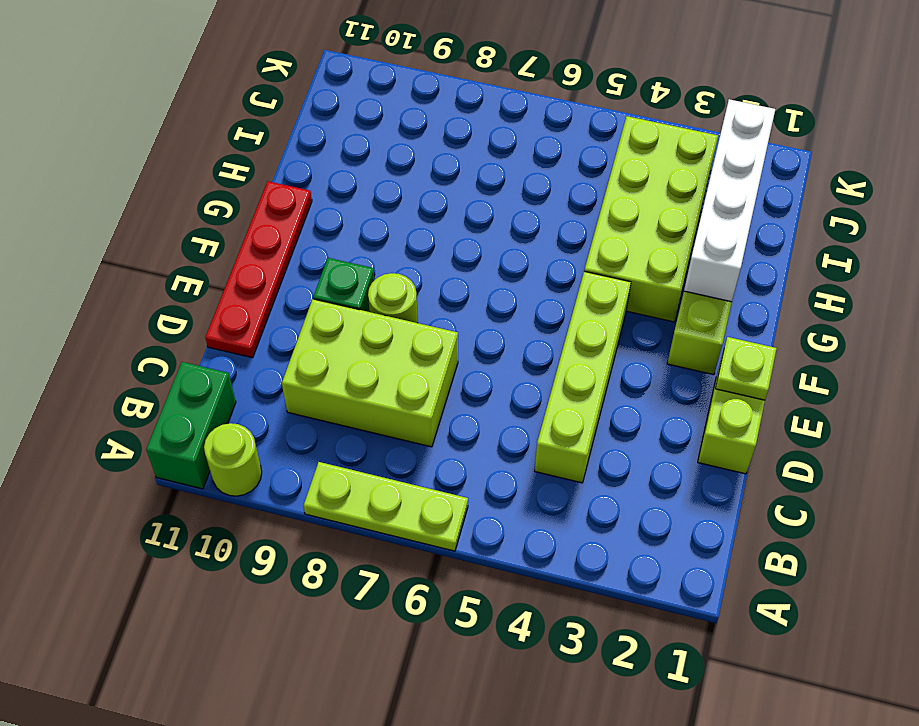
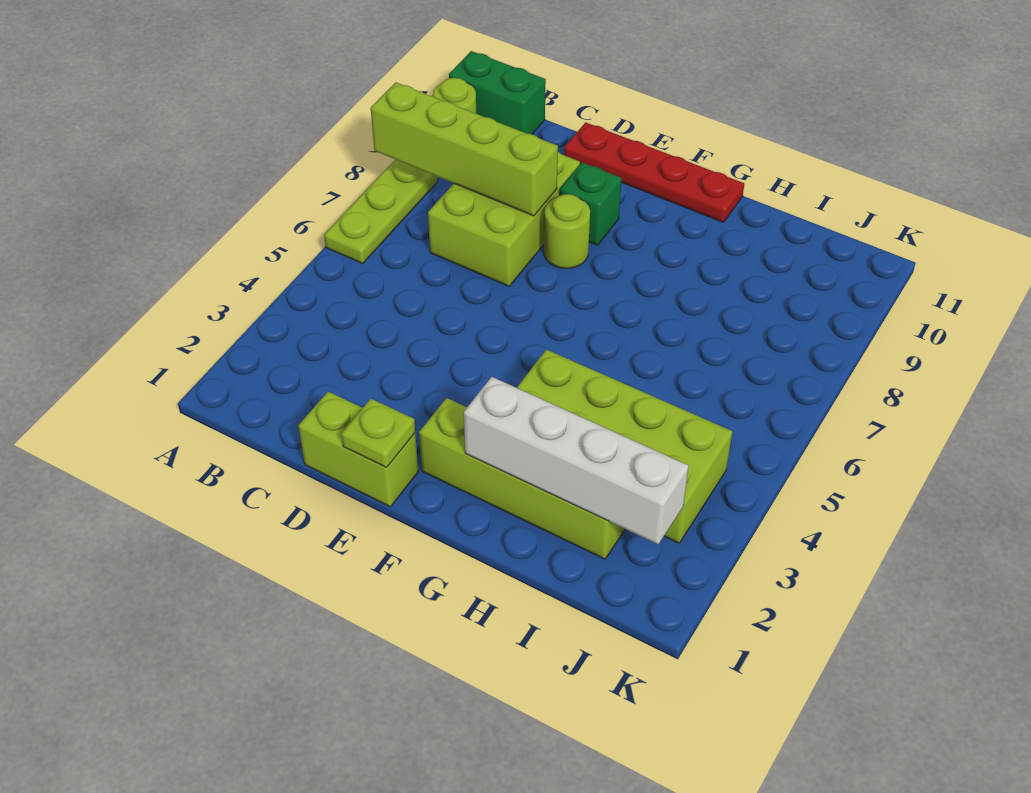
lime 1x4 brick [535,271,631,483] -> lime 1x4 brick moved to [371,82,558,216]

